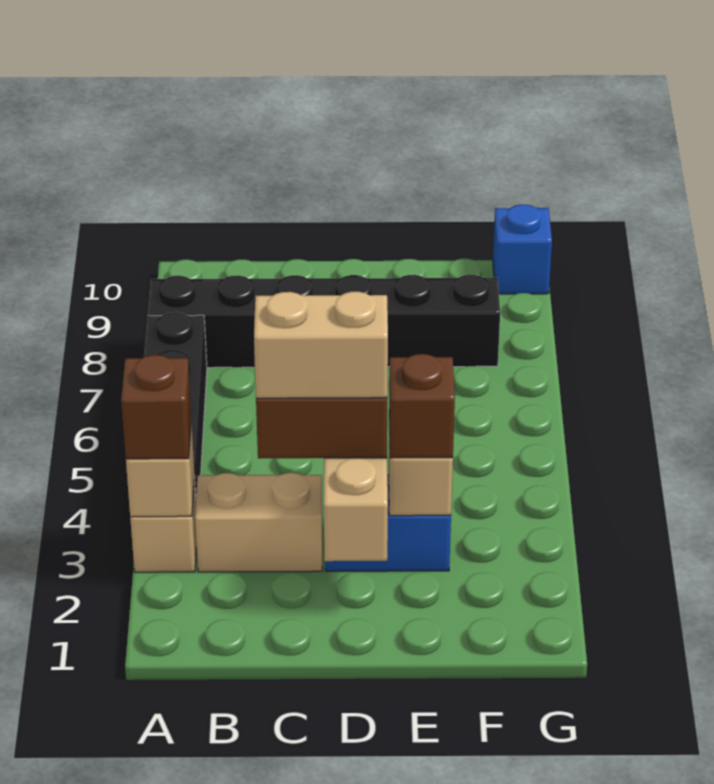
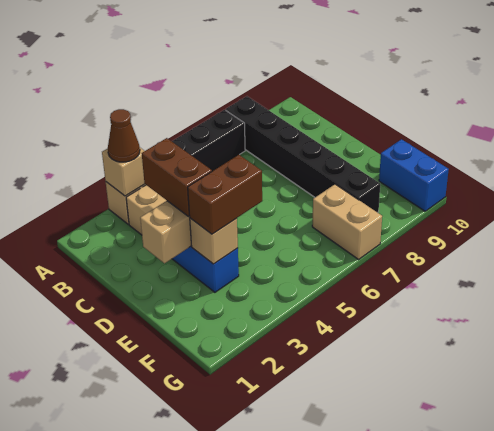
brown 1x1 brick [121,355,191,459] -> brown 1x1 cone [108,109,140,162]
tan 1x2 brick [254,292,388,398] -> tan 1x2 brick moved to [312,184,382,259]
brown 1x1 brick [389,354,455,458] -> brown 1x2 brick [188,155,262,234]
blue 1x1 brick [493,205,552,294] -> blue 1x2 brick [379,139,449,211]

